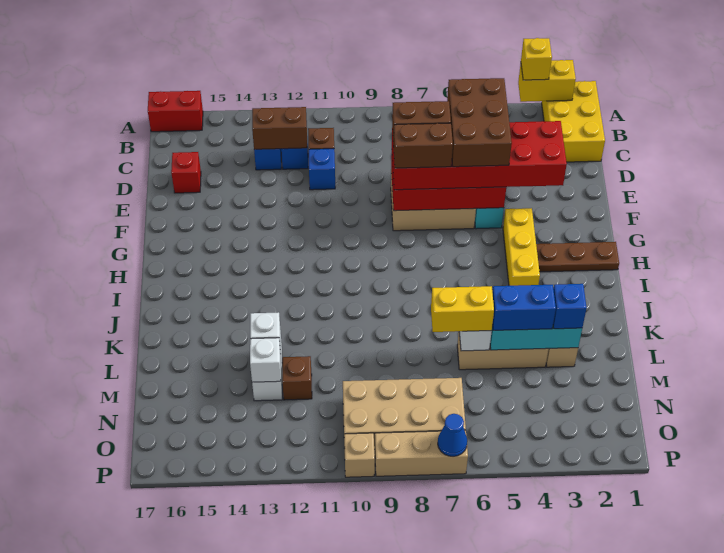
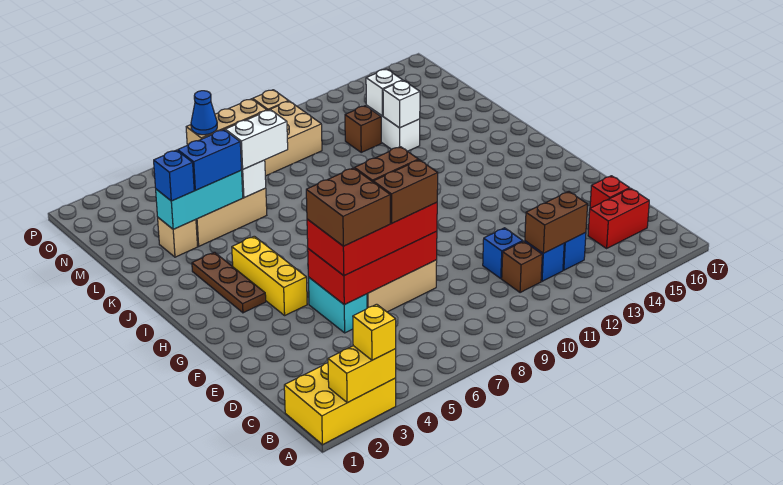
yellow 2x3 brick [542,81,605,162] -> yellow 2x3 brick turned to [284,363,396,445]
red 1x2 brick [148,91,203,132] -> red 1x2 brick moved to [588,188,649,248]
brown 2x3 brick [447,78,512,167] -> brown 2x2 brick [306,168,390,246]
red 2x6 brick [392,121,567,190] -> red 2x4 brick [307,202,437,276]
brown 1x3 plate [536,242,619,272] -> brown 1x3 plate turned to [192,252,266,313]
yellow 1x2 brick [431,286,494,332] -> white 1x2 brick [225,110,288,169]

